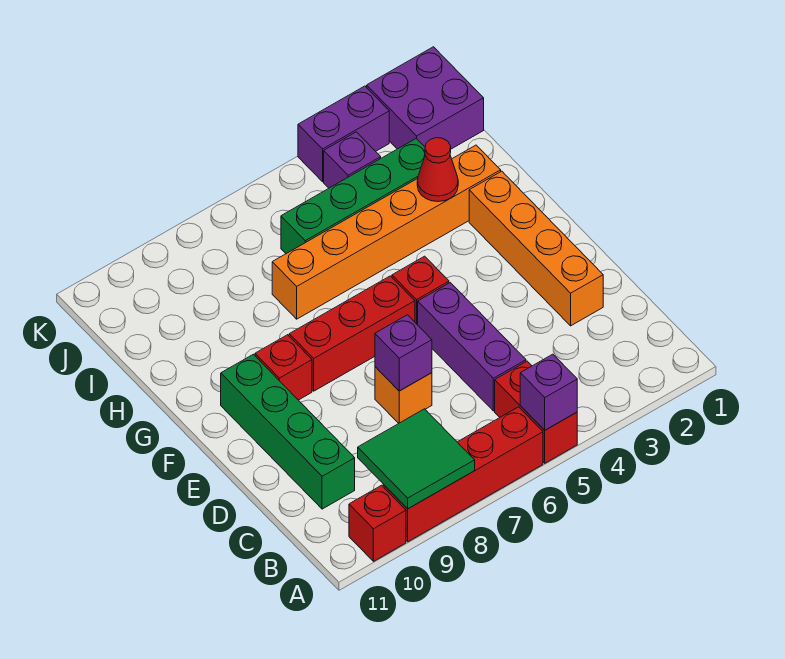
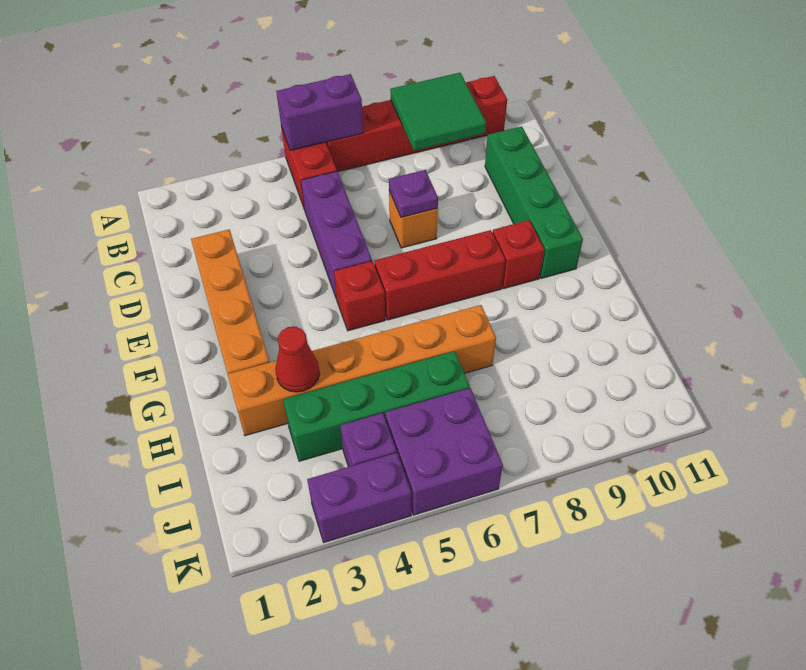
purple 1x1 brick [520,354,577,430] -> purple 1x2 brick [276,74,363,150]
purple 1x1 brick [375,315,432,391] -> purple 1x1 plate [389,170,438,217]
purple 2x2 brick [367,47,484,149] -> purple 2x2 brick moved to [385,388,503,515]

